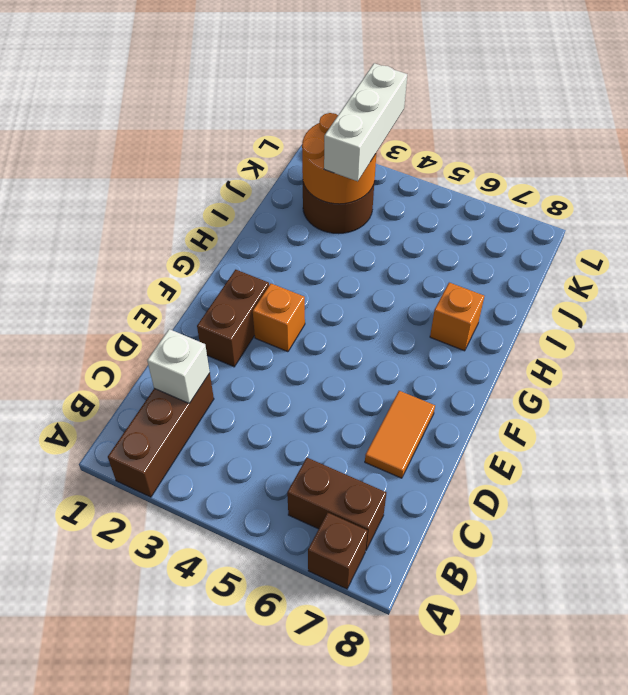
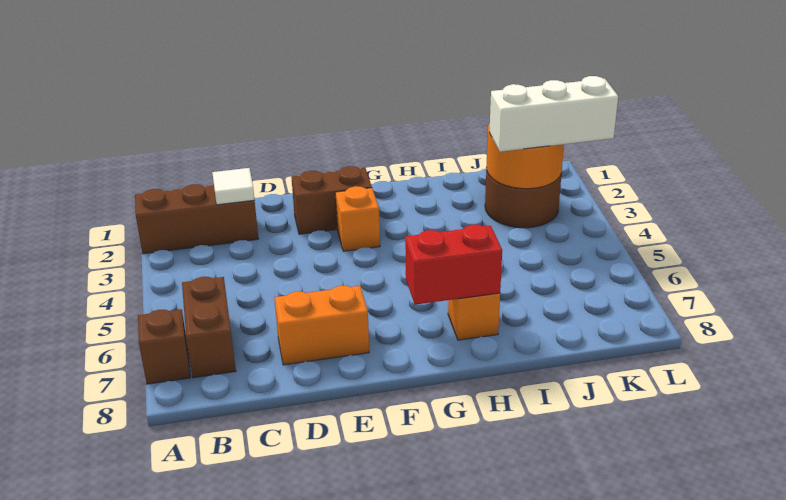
white 1x1 brick [147,329,210,403] -> white 1x1 tile [212,168,254,205]
orange 1x2 tile [365,391,435,478] -> orange 1x2 brick [274,286,369,365]
none -> red 1x2 brick [405,225,502,305]

